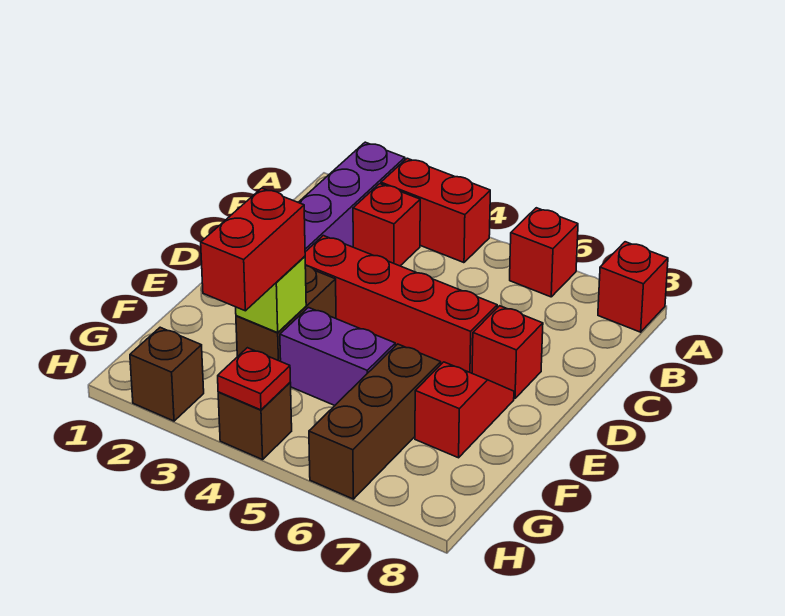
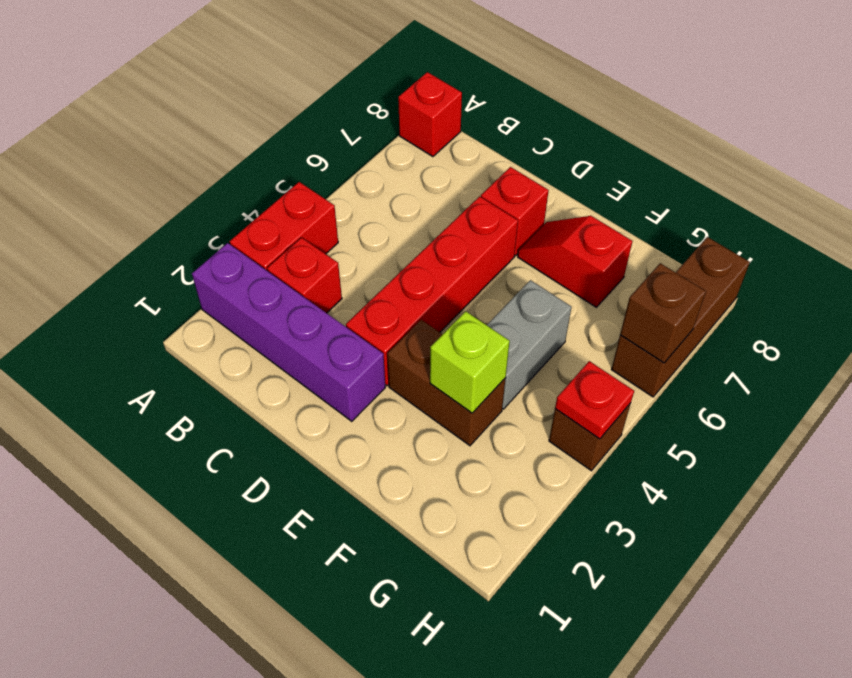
red 1x1 brick [510,208,578,297] -> none
red 1x2 brick [201,188,305,311] -> none
purple 1x2 brick [280,308,395,405] -> grey 1x2 brick [487,280,571,409]
brown 1x3 brick [309,344,441,499] -> brown 1x3 brick turned to [611,237,750,397]
brown 1x1 brick [130,327,204,421] -> brown 1x1 brick moved to [620,263,706,363]

